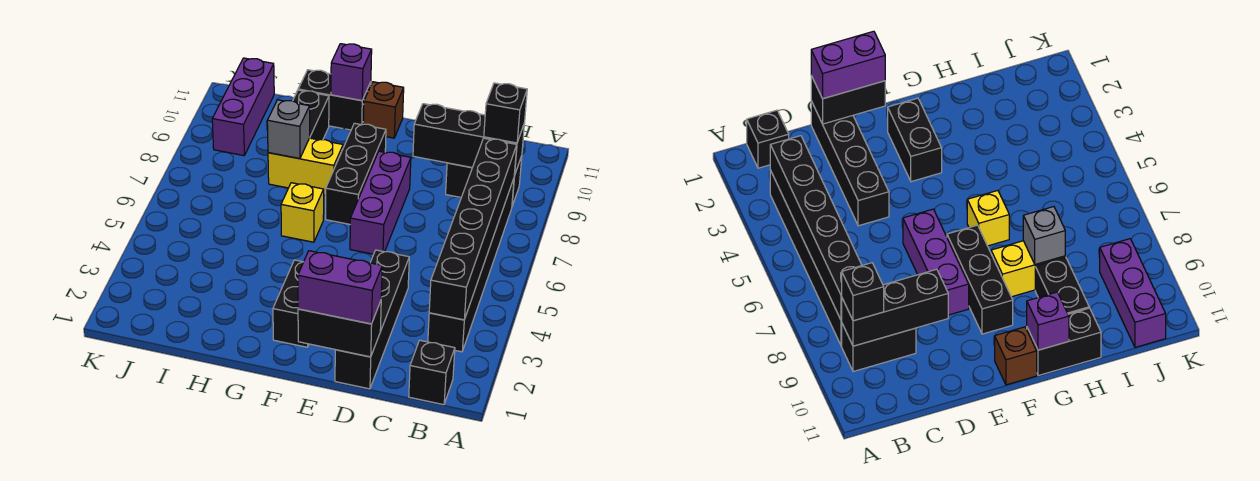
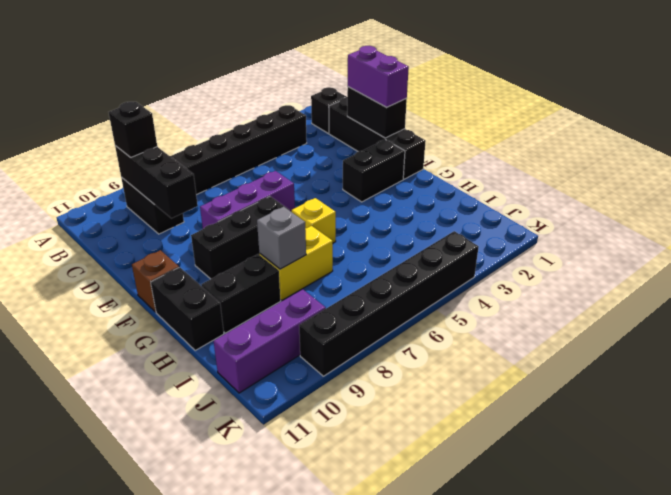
black 1x6 brick [429,138,517,320] -> black 1x6 brick moved to [299,231,479,376]
black 1x4 brick [335,250,409,389] -> black 1x4 brick turned to [329,97,426,179]
yellow 1x2 brick [268,138,343,195] -> yellow 1x2 brick turned to [260,226,333,300]
purple 1x1 brick [331,44,372,101] -> none

